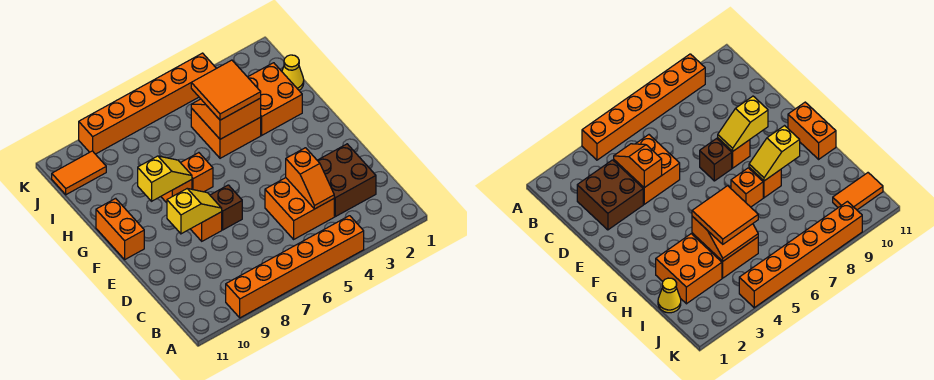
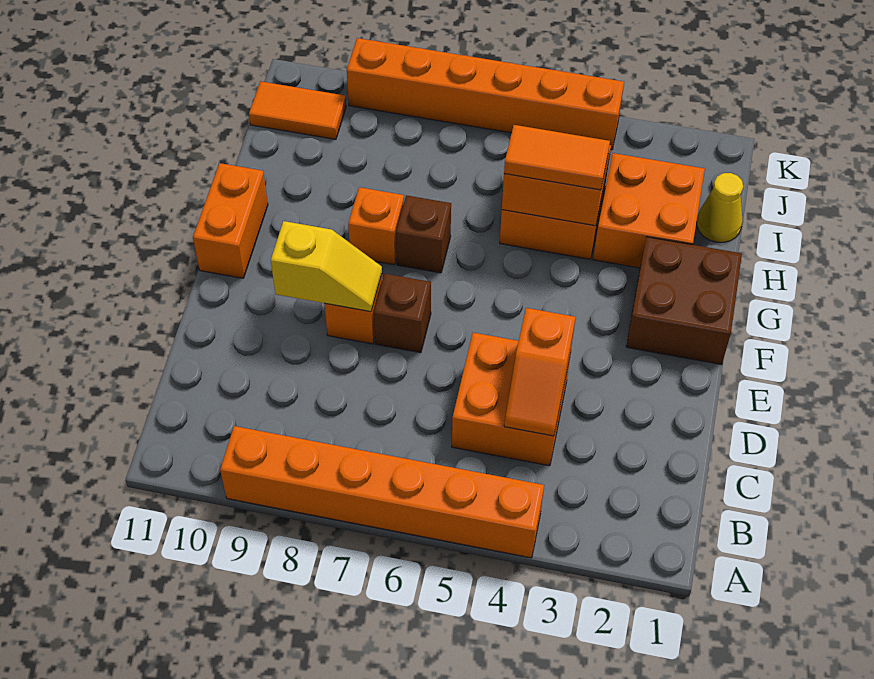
brown 2x2 brick [317,144,376,217] -> brown 2x2 brick moved to [626,237,742,365]
orange 1x1 brick [181,153,213,192] -> brown 1x1 brick [396,195,451,273]
yellow 1x2 slope [138,156,192,201] -> none
orange 2x2 tile [191,60,261,120] -> orange 1x2 tile [504,125,610,190]

